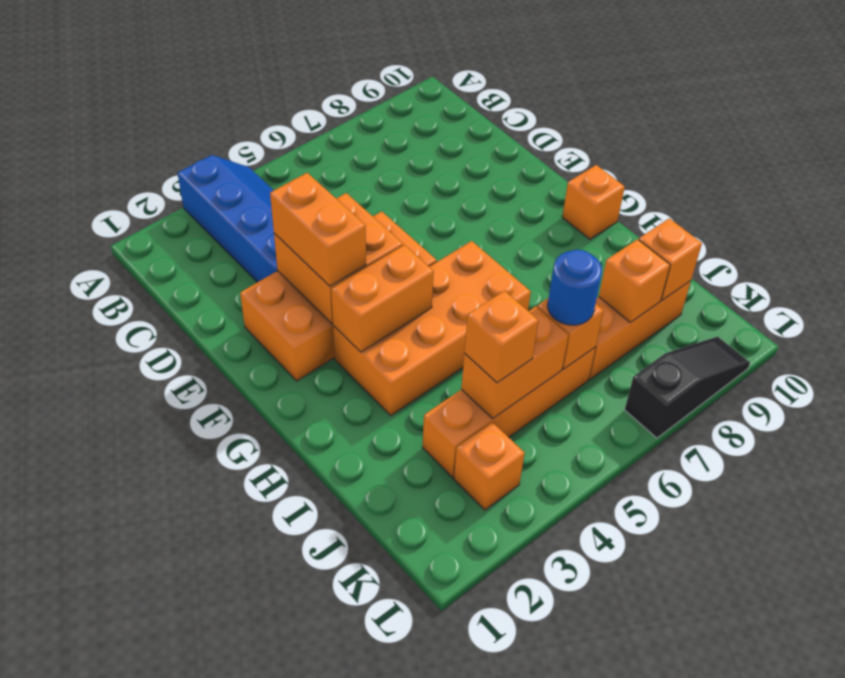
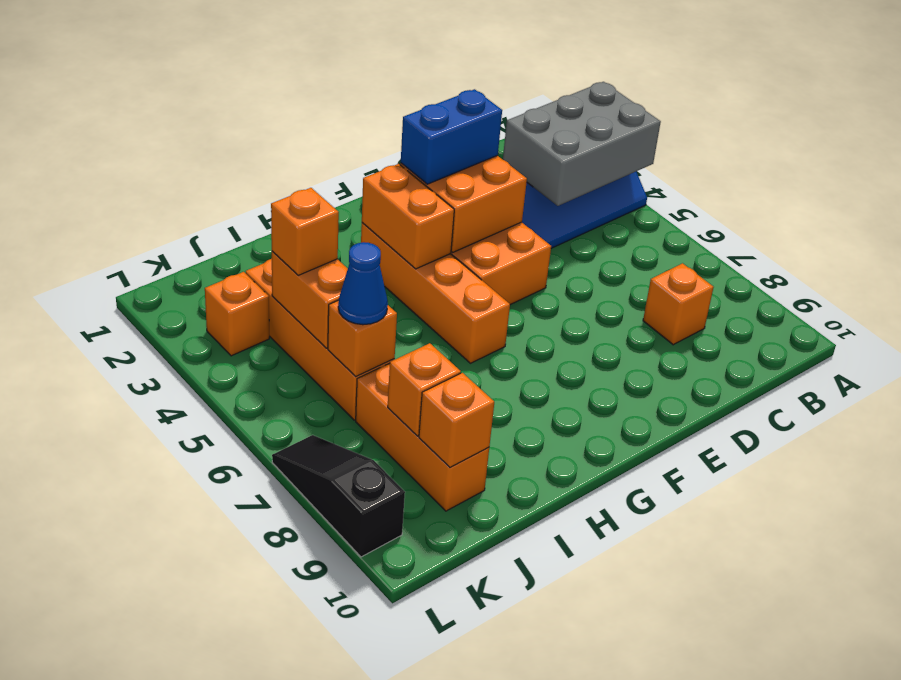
none -> grey 2x3 brick [503,82,661,206]
orange 1x2 brick [270,173,366,286] -> blue 1x2 brick [401,89,502,184]
orange 2x4 brick [333,241,531,416] -> orange 1x4 brick [361,223,510,363]
orange 1x1 brick [562,165,625,239] -> orange 1x1 brick moved to [643,263,714,345]
blue 1x1 round brick [548,250,602,325] -> blue 1x1 cone [338,242,388,325]
black 1x3 slope [625,337,750,438] -> black 1x3 slope turned to [272,435,405,557]

